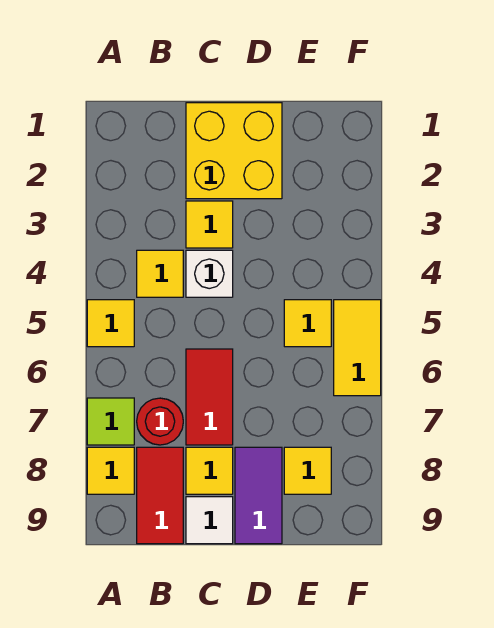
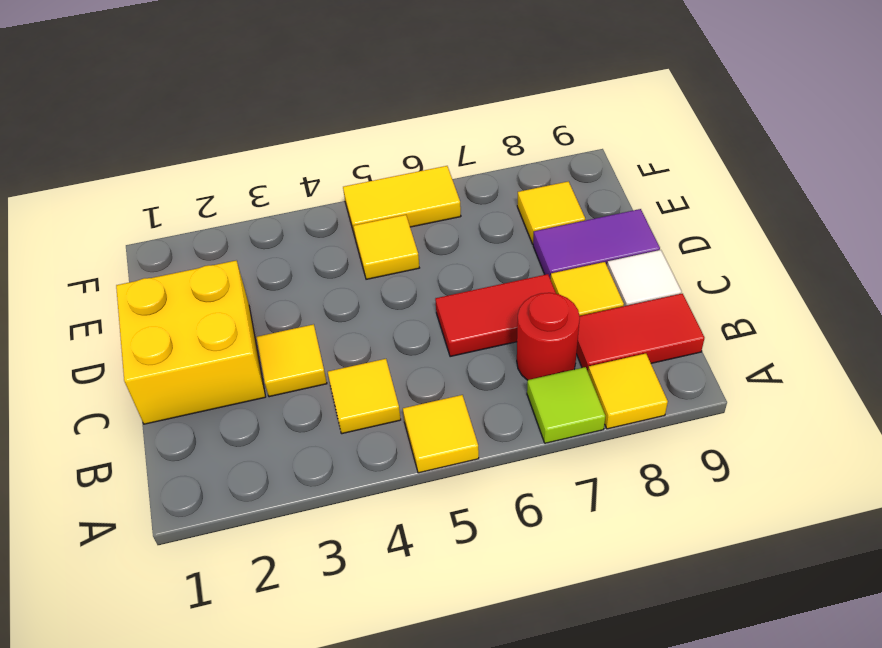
white 1x1 brick [186,250,233,297] -> none

